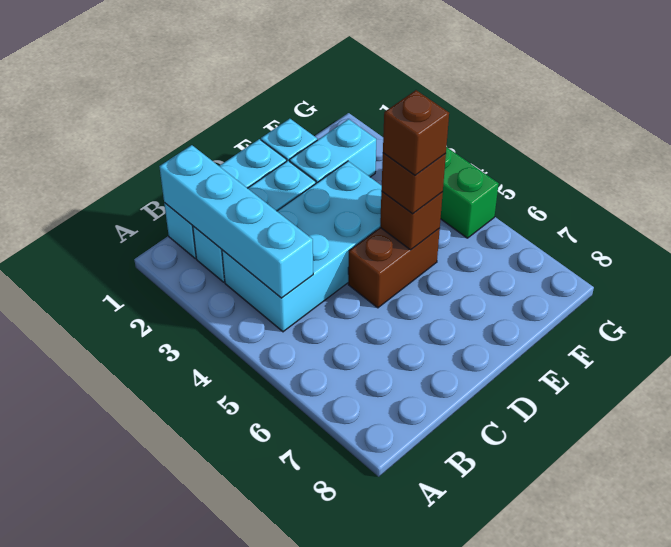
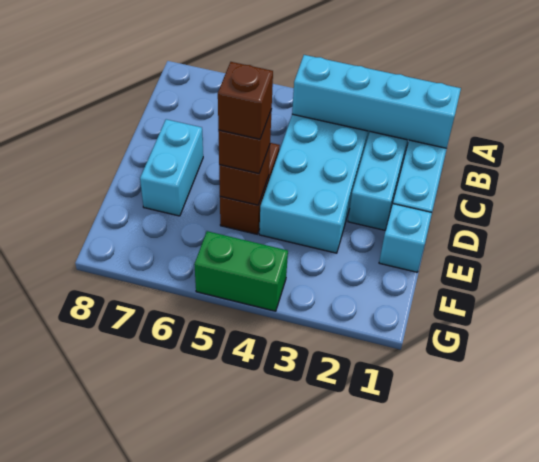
cyan 1x2 brick [289,119,376,183] -> cyan 1x2 brick moved to [140,119,203,216]

